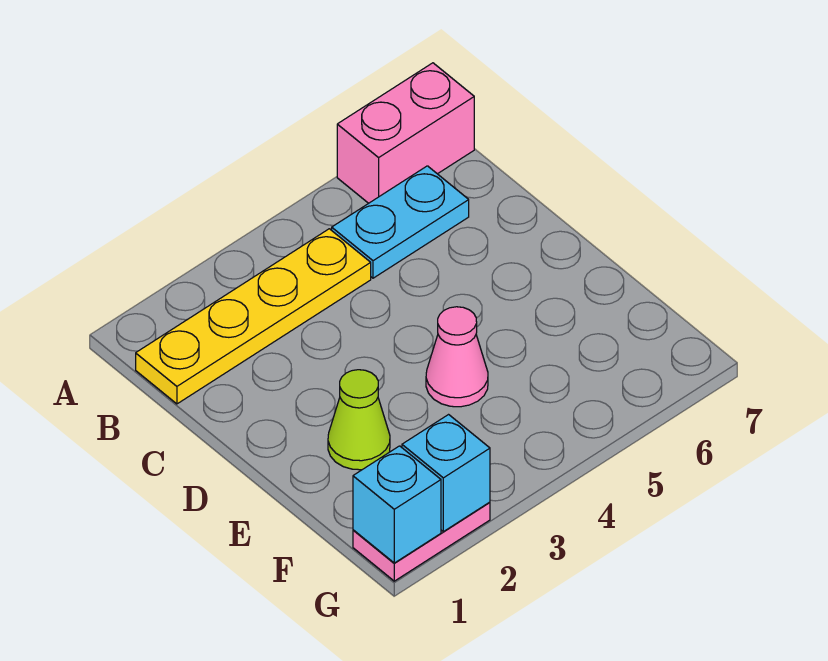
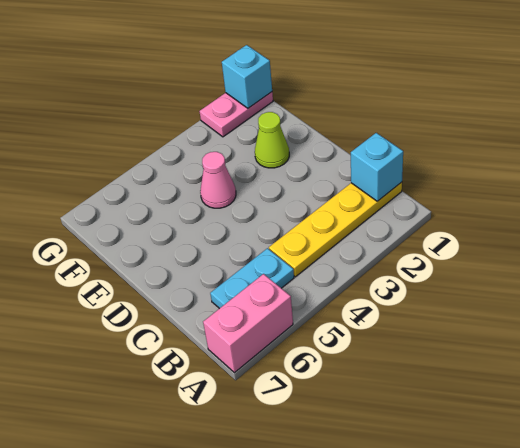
cyan 1x1 brick [402,415,490,532] -> cyan 1x1 brick moved to [351,133,403,201]

